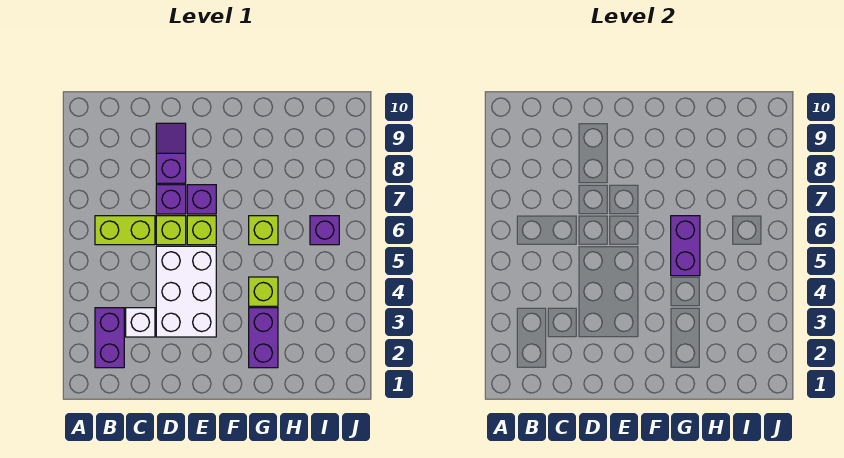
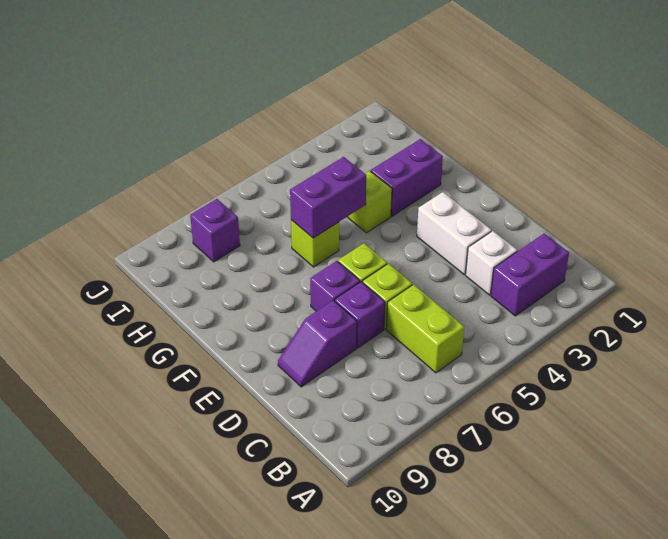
white 2x3 brick [156,246,216,337] -> white 1x2 brick [417,192,492,275]
purple 1x1 brick [310,216,339,245] -> purple 1x1 brick moved to [190,199,240,262]

